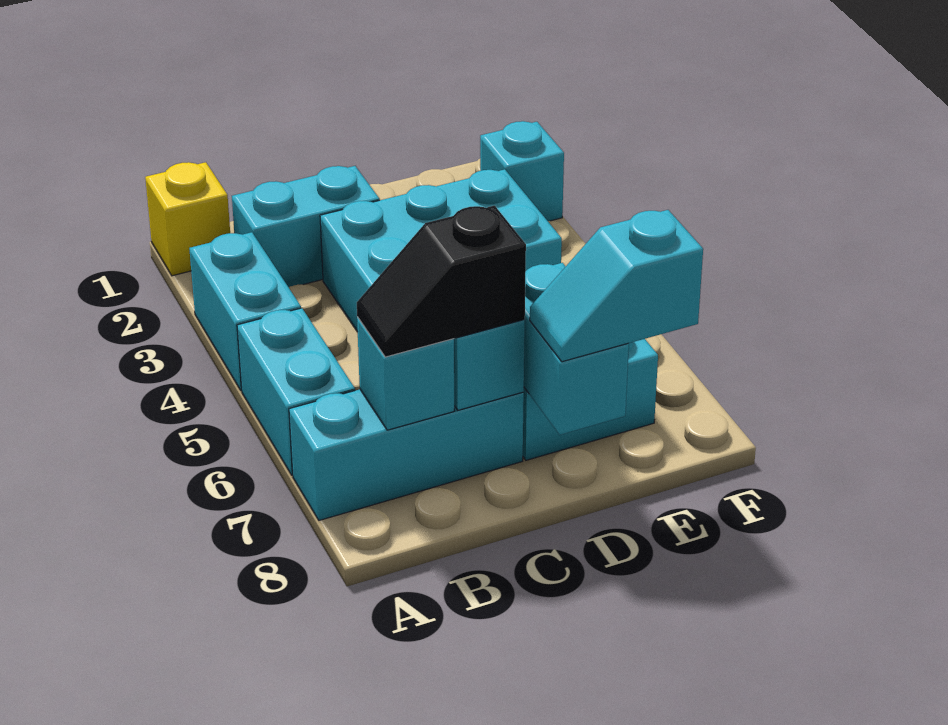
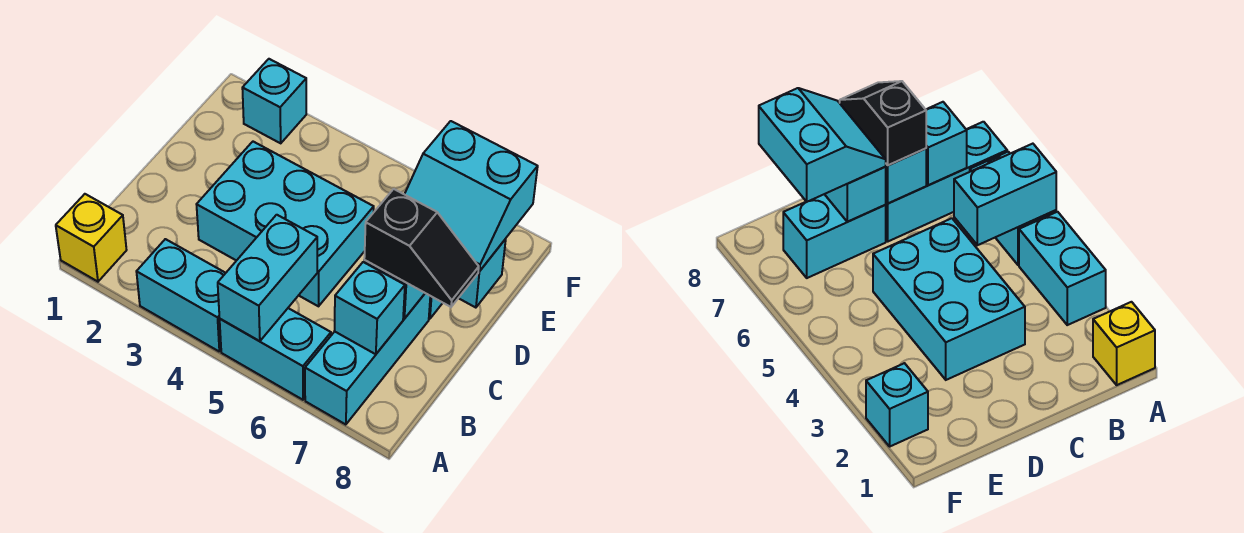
cyan 1x2 brick [232,166,380,287] -> cyan 1x2 brick moved to [218,215,317,341]
black 1x2 slope [357,206,526,357] -> black 1x2 slope turned to [364,189,479,307]
cyan 2x3 brick [320,169,562,332] -> cyan 2x3 brick turned to [196,142,374,306]
cyan 1x2 slope [530,210,703,362] -> cyan 2x2 slope [405,121,538,271]

